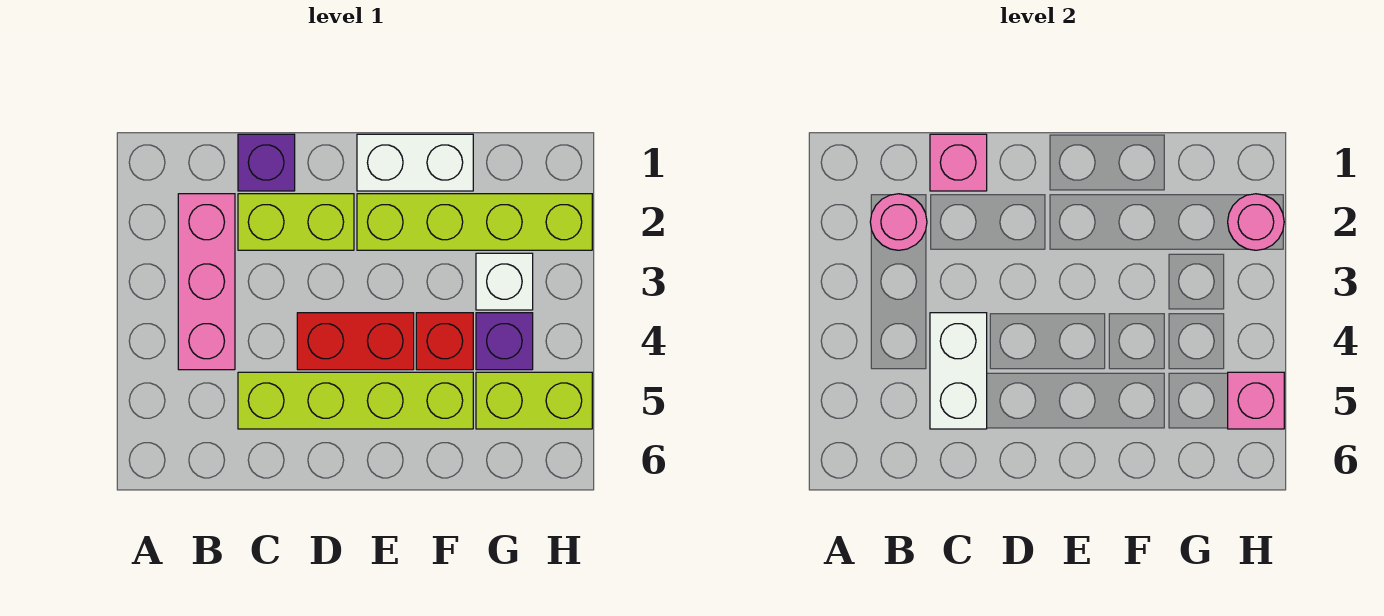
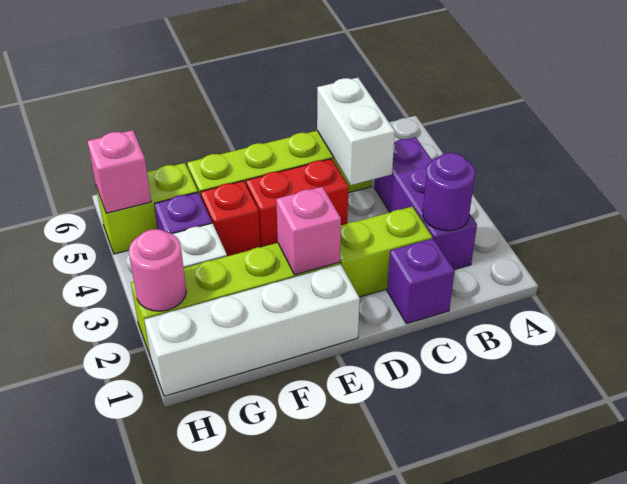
pink 1x3 brick [178,194,235,370] -> purple 1x3 brick [374,137,477,270]
pink 1x1 round brick [870,194,927,250] -> purple 1x1 round brick [423,153,475,231]
pink 1x1 brick [930,134,987,191] -> pink 1x1 brick moved to [276,187,341,275]
white 1x2 brick [357,134,473,191] -> white 1x4 brick [144,264,360,396]

